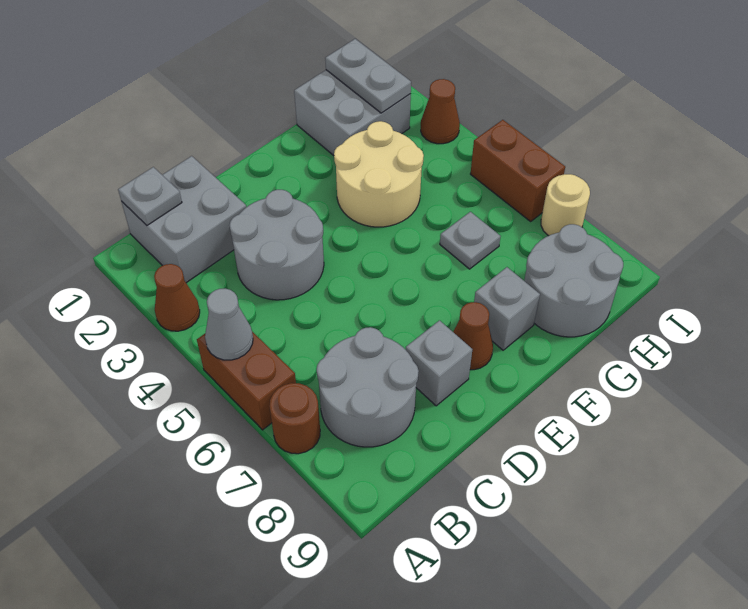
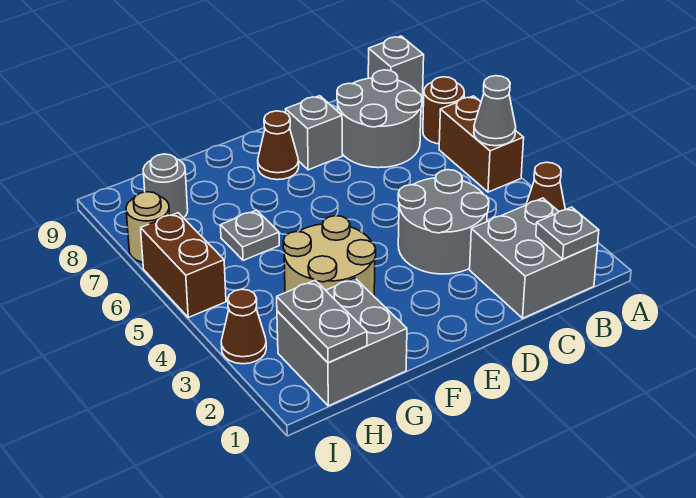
grey 1x1 brick [474,267,540,350] -> grey 1x1 brick moved to [368,36,424,95]
grey 2x2 round brick [524,224,623,337] -> grey 1x1 round brick [143,154,188,218]

